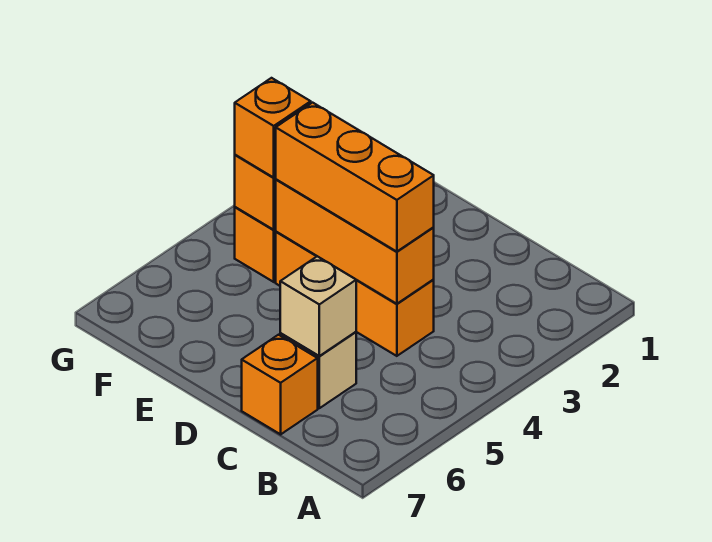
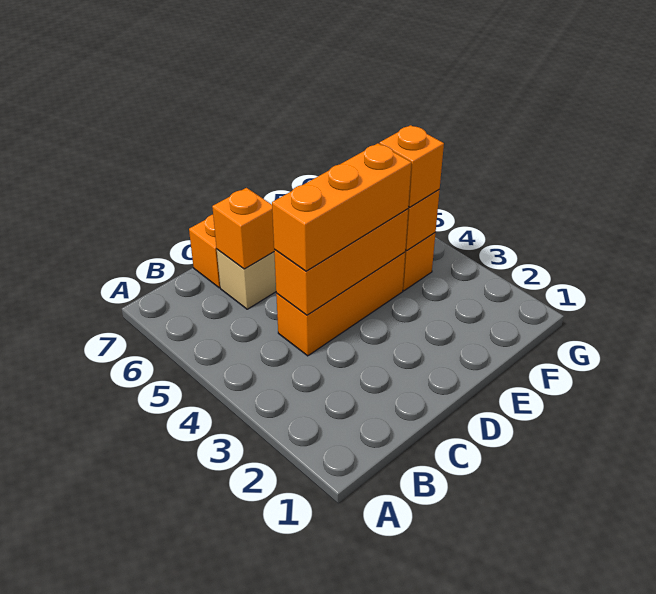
tan 1x1 brick [280,256,356,356] -> orange 1x1 brick [212,188,274,269]

